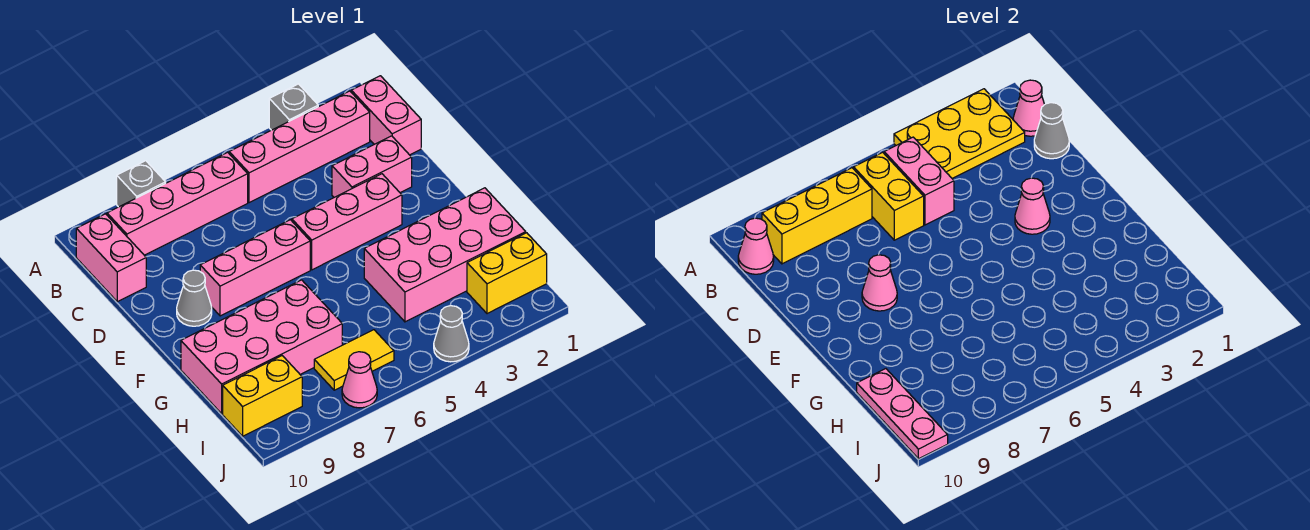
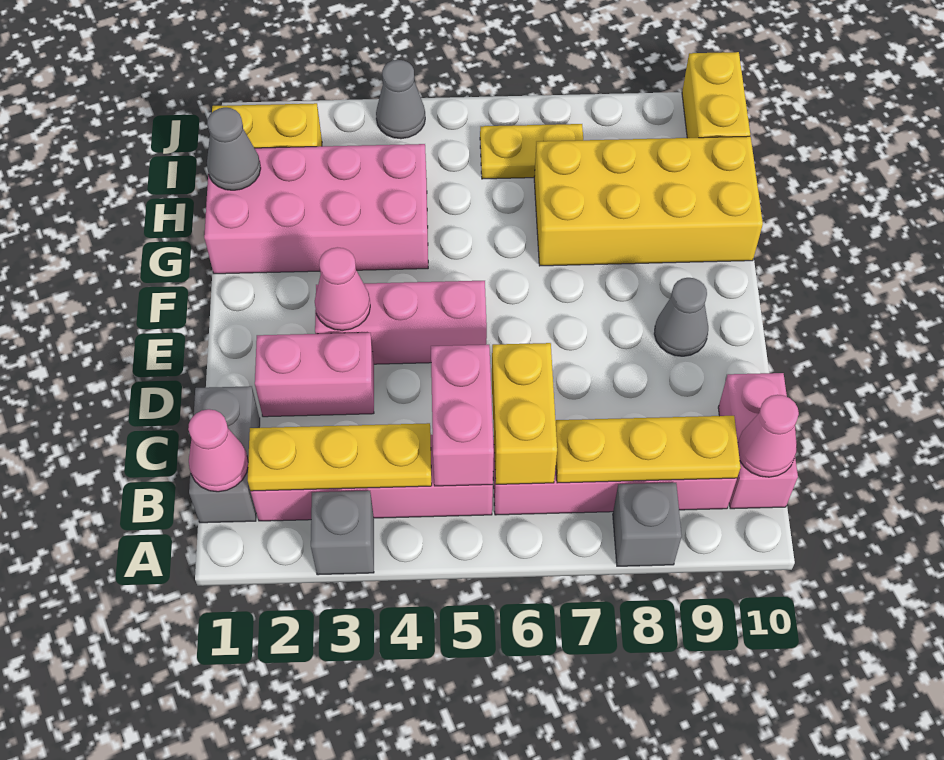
yellow 2x3 plate [894,89,1025,178] -> yellow 1x3 plate [248,423,432,491]
pink 1x2 brick [351,76,421,155] -> grey 1x2 brick [189,386,260,523]
yellow 1x3 brick [762,168,872,264] -> yellow 1x3 plate [556,416,741,483]
grey 1x1 cone [1034,103,1069,159] -> grey 1x1 cone moved to [207,108,261,190]
pink 1x3 brick [200,220,310,316] -> none
pink 1x1 cone [862,255,897,311] -> none
pink 2x4 brick [181,280,342,414] -> yellow 2x4 brick [534,136,763,266]
pink 1x3 plate [857,369,948,459] -> none
yellow 1x2 tile [314,330,394,390] -> yellow 1x2 plate [480,124,583,179]
yellow 1x2 brick [223,356,302,436] -> yellow 1x2 brick turned to [682,52,750,138]
pink 1x1 cone [342,352,377,408] -> none

